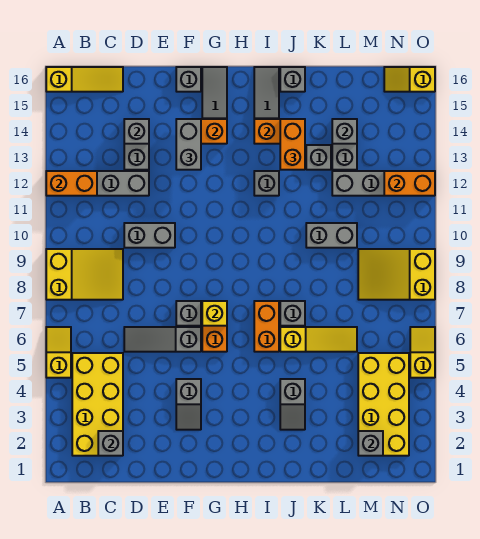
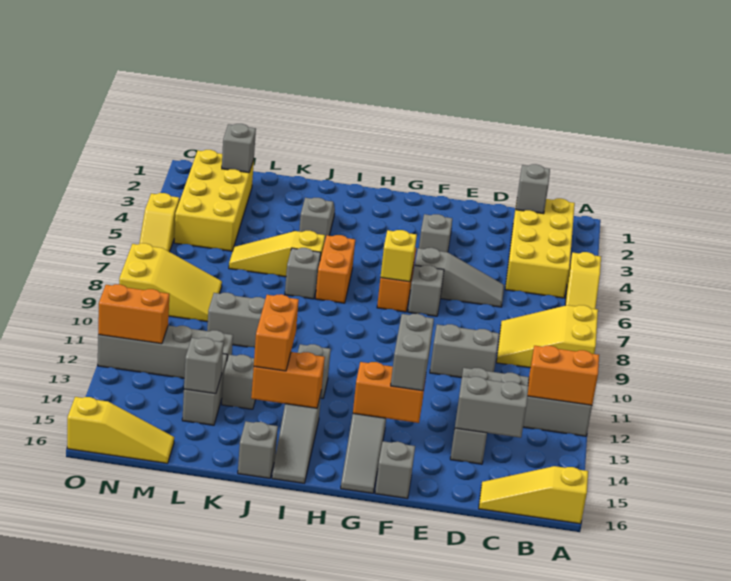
grey 1x1 brick [124,119,149,144] -> grey 1x2 brick [455,376,529,438]
yellow 1x2 slope [384,67,435,92] -> yellow 1x3 slope [67,397,174,463]

